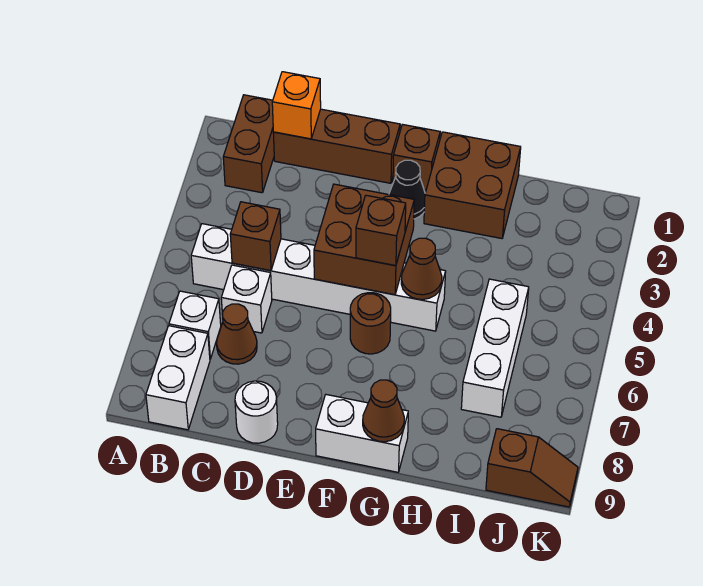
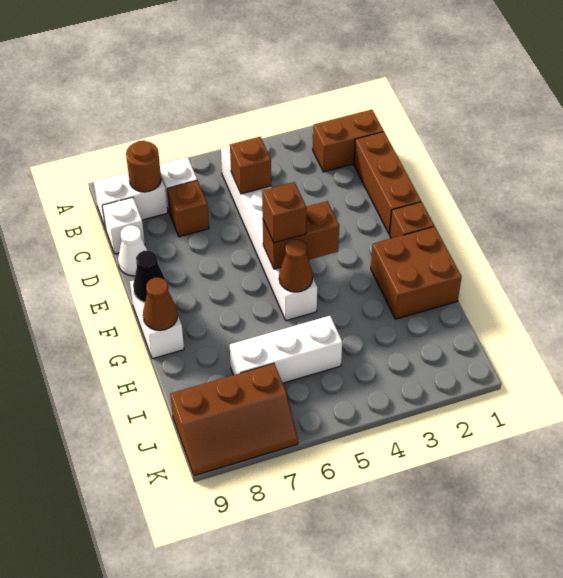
orange 1x1 brick [272,72,321,139] -> none
white 1x1 brick [221,265,272,333] -> white 1x1 brick moved to [102,197,145,254]
brown 1x1 cone [217,304,257,364] -> brown 1x1 brick [167,180,209,237]
white 1x1 round brick [235,381,278,443] -> white 1x1 cone [118,225,147,276]
brown 2x2 brick [314,184,414,295] -> brown 1x2 brick [263,201,339,269]
black 1x1 cone [389,160,425,219] -> black 1x1 cone moved to [133,250,166,302]
brown 1x1 round brick [350,293,391,354] -> brown 1x1 round brick moved to [126,141,161,192]
brown 1x2 slope [486,429,578,507] -> brown 2x3 slope [170,363,298,476]

